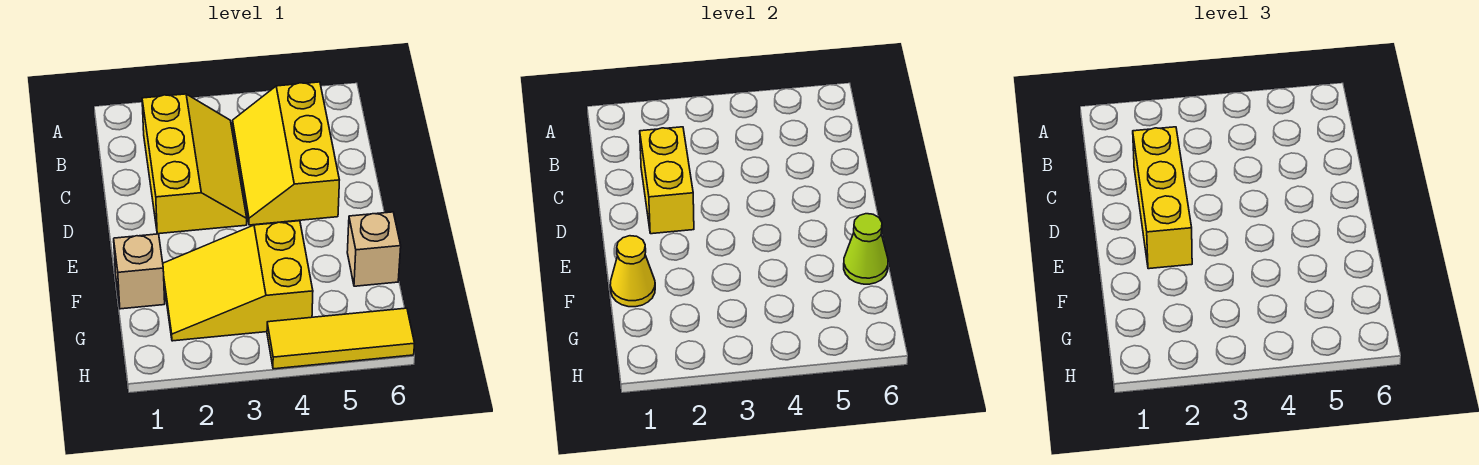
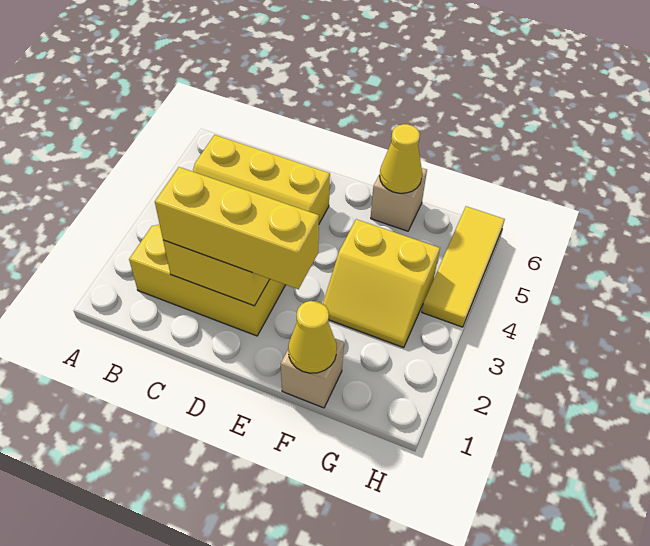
yellow 2x3 slope [163,221,313,341] -> yellow 2x2 slope [323,219,440,348]
lime 1x1 cone [844,214,888,284] -> yellow 1x1 cone [380,124,422,193]

